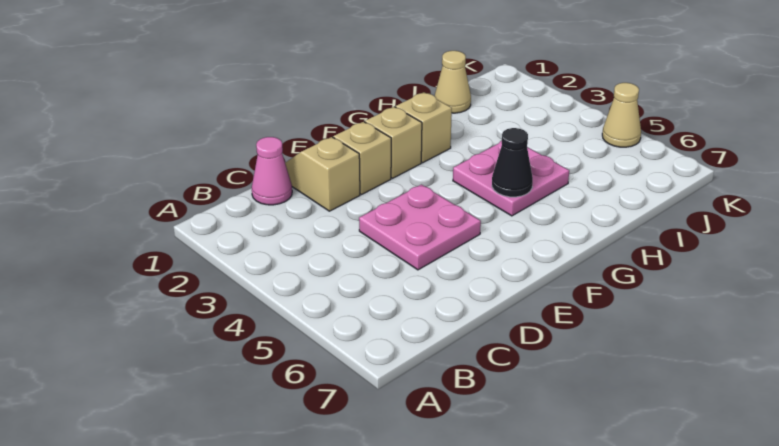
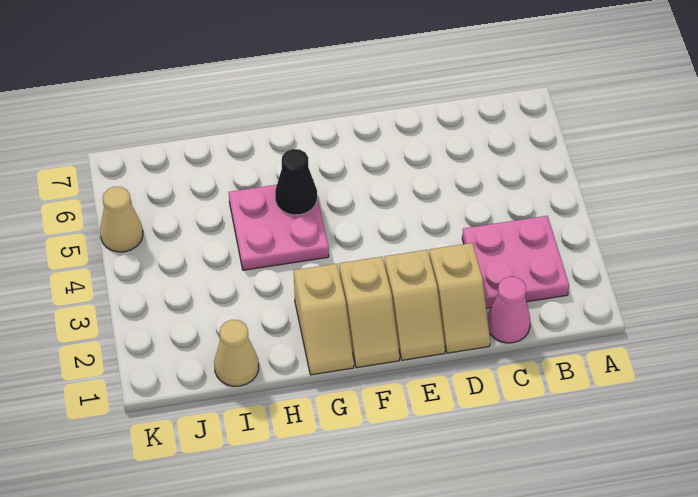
pink 2x2 plate [359,185,481,270] -> pink 2x2 plate moved to [462,216,569,308]

